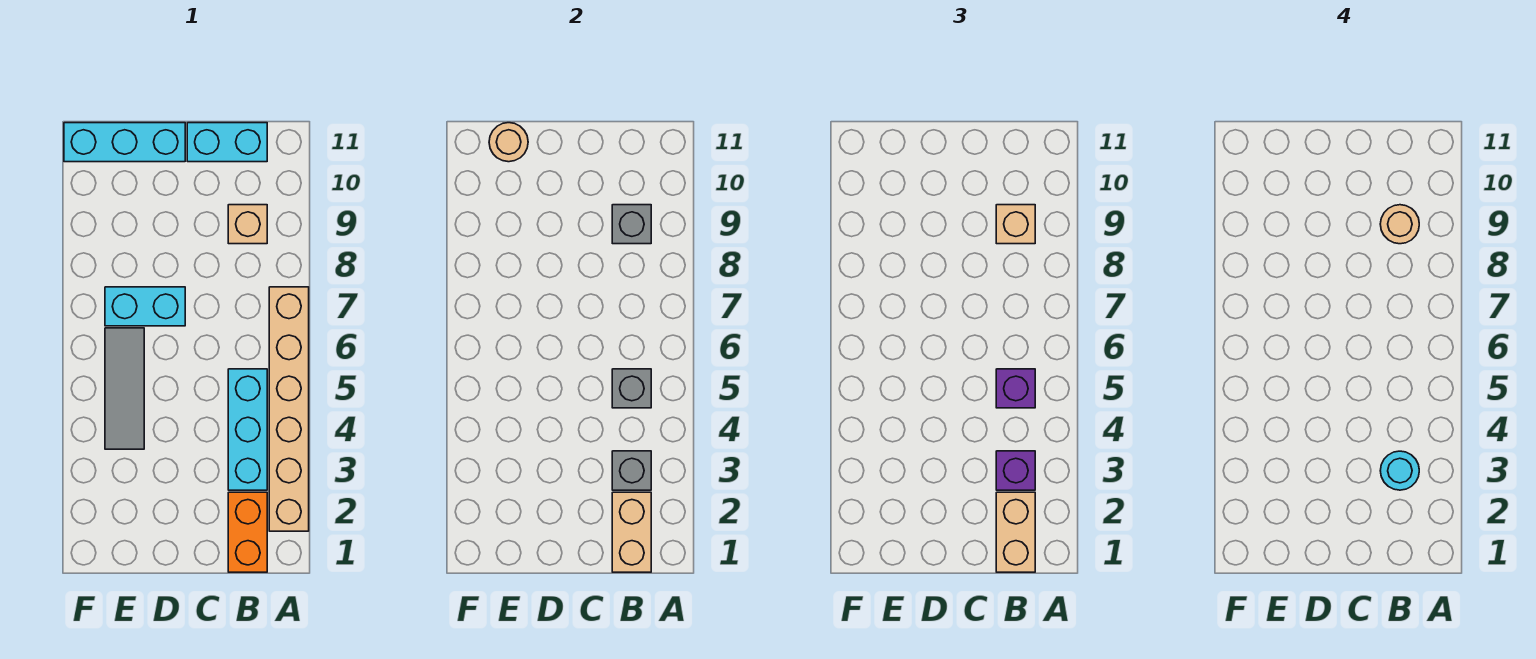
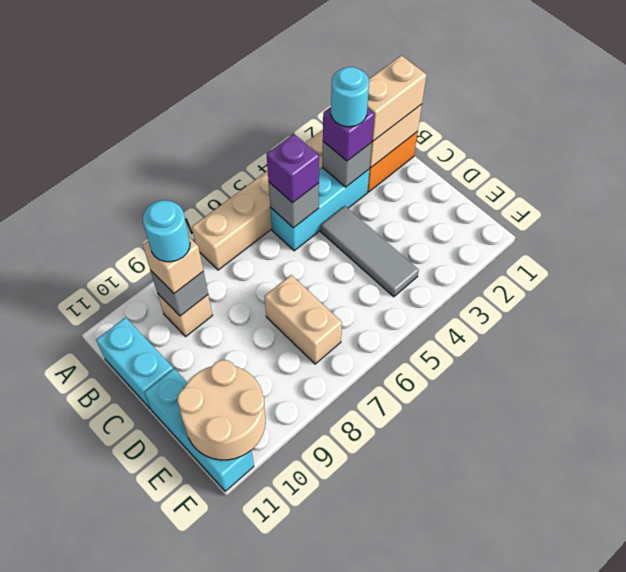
tan 1x1 round brick [1380,205,1419,244] -> cyan 1x1 round brick [143,200,190,262]
cyan 1x2 brick [105,287,185,326] -> tan 1x2 brick [264,275,342,364]
grey 1x3 tile [105,328,144,449] -> grey 1x3 tile turned to [321,206,419,297]
tan 1x1 round brick [489,123,528,162] -> tan 2x2 round brick [177,360,266,460]

